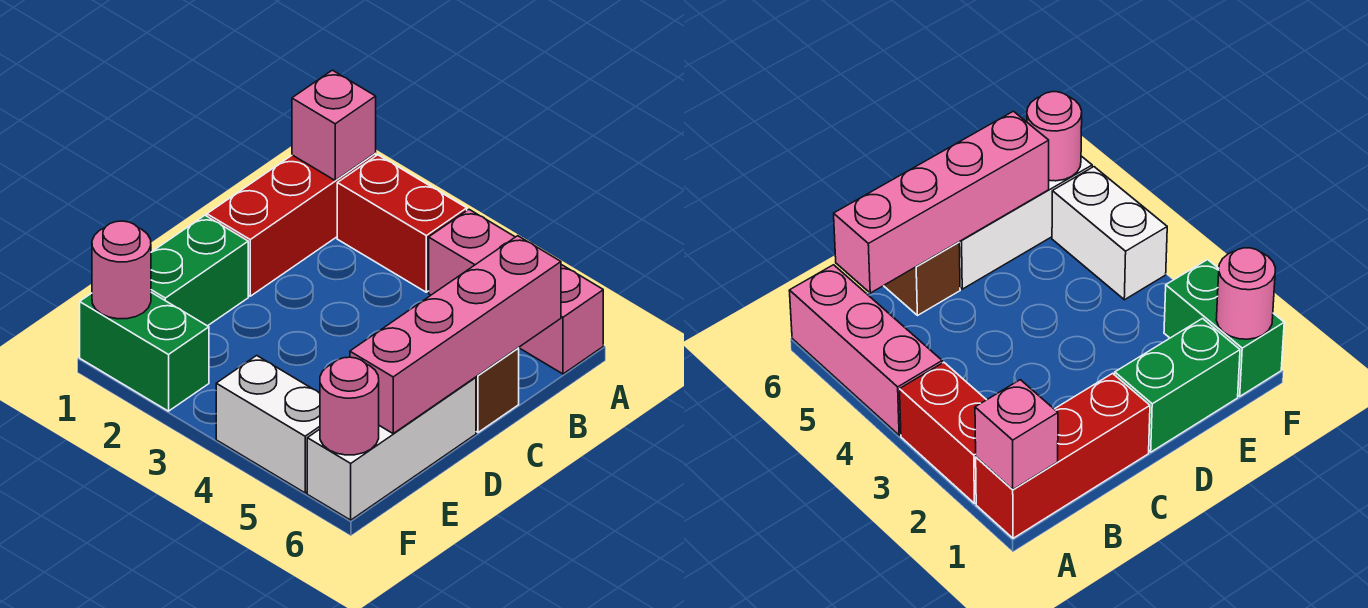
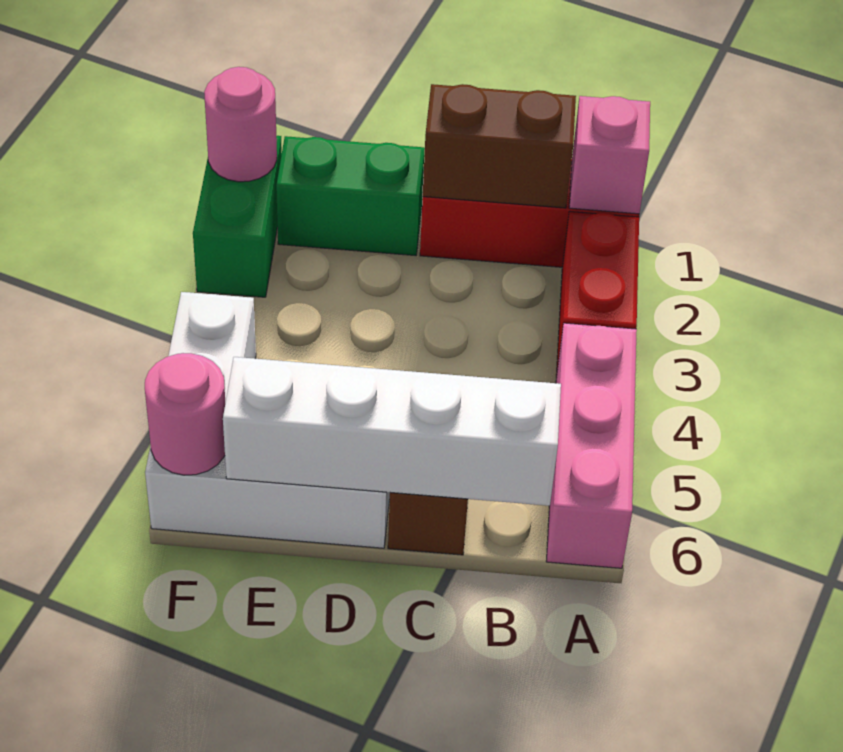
none -> brown 1x2 brick [423,84,576,208]
pink 1x4 brick [350,236,561,433] -> white 1x4 brick [223,357,561,506]

